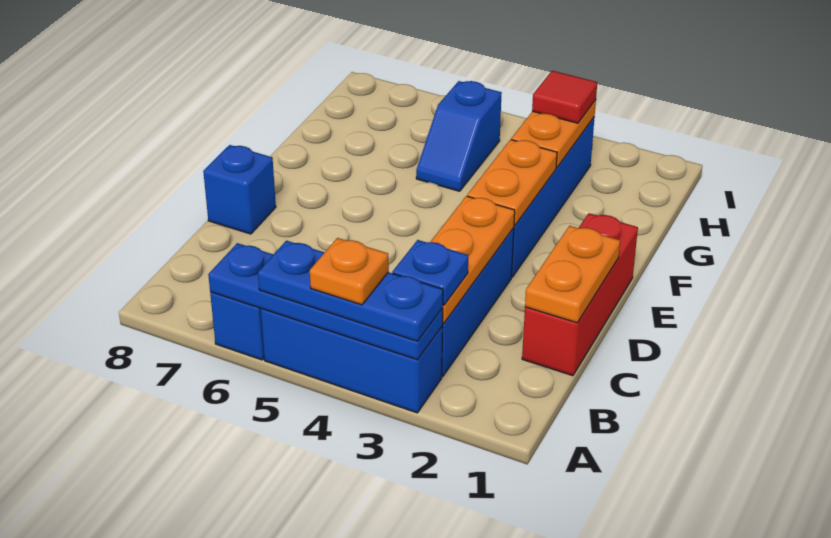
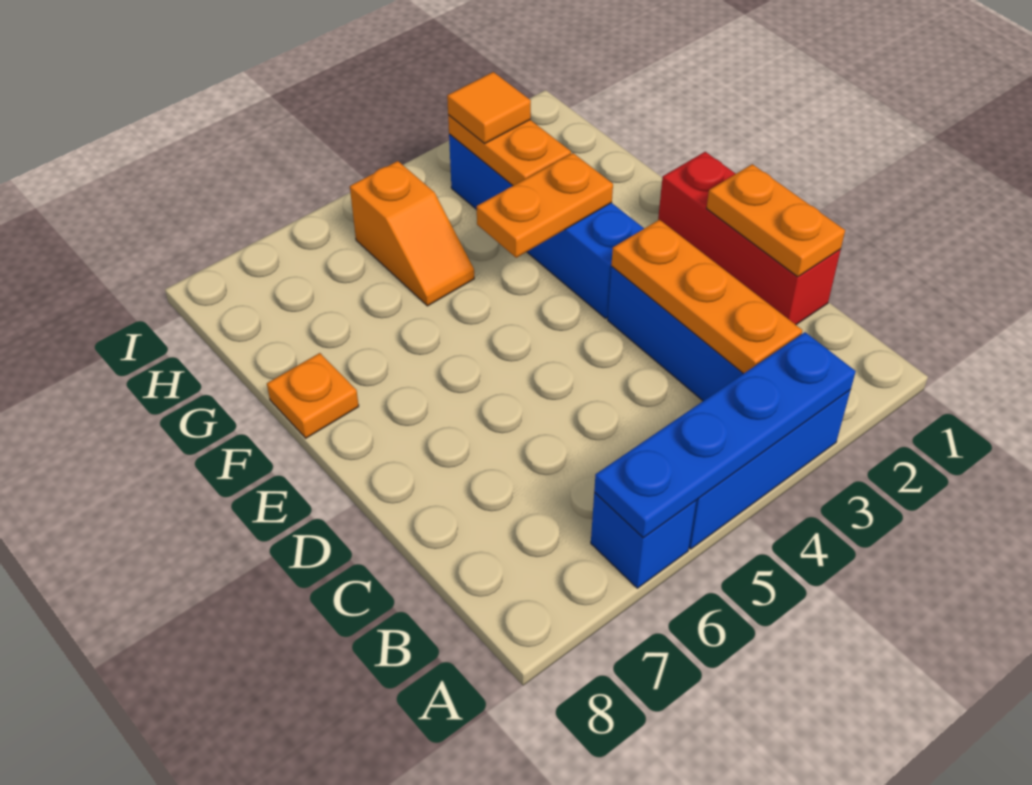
blue 1x3 plate [258,241,443,341] -> none
orange 1x1 plate [310,238,389,305] -> orange 1x1 plate moved to [267,353,359,438]
blue 1x1 plate [392,240,468,305] -> none
blue 1x1 brick [203,145,276,234] -> none
orange 1x2 plate [467,140,557,226] -> orange 1x2 plate turned to [477,153,613,258]
blue 1x2 slope [416,81,502,191] -> orange 1x2 slope [350,161,474,306]
red 1x1 tile [532,71,597,123] -> orange 1x1 tile [447,72,531,143]

